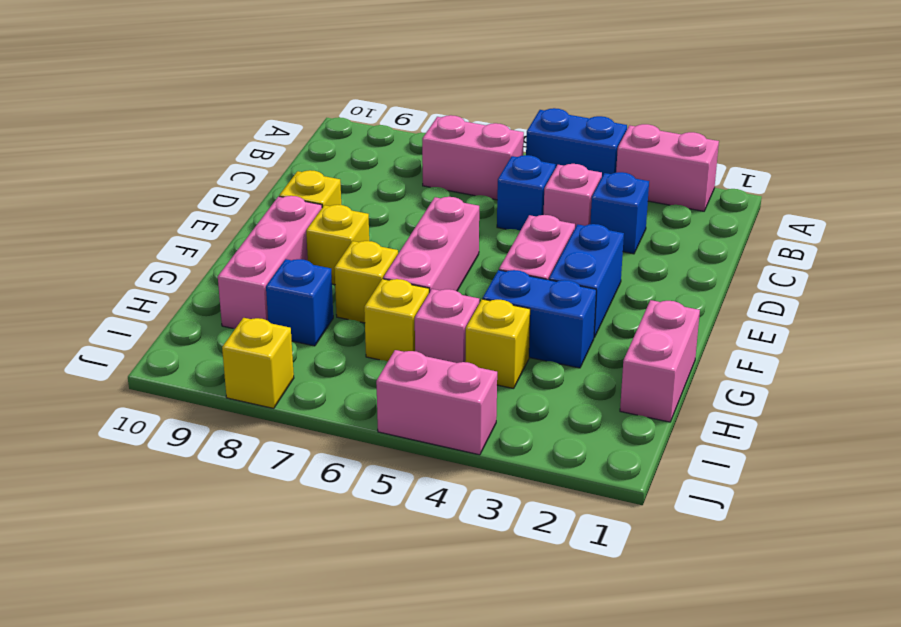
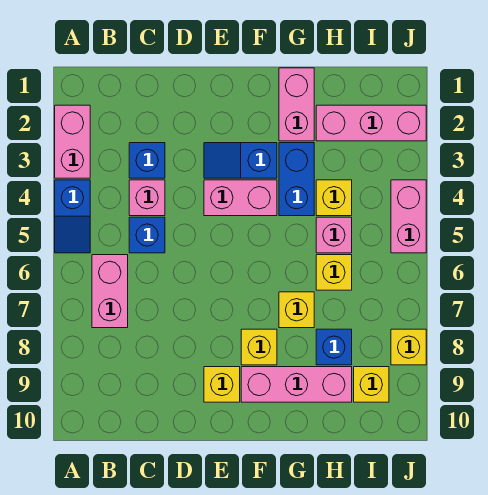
blue 1x2 brick [526,108,627,176] -> blue 1x2 slope [55,180,90,253]
blue 1x2 brick [549,224,624,337] -> blue 1x2 slope [204,143,277,178]
pink 1x3 brick [383,197,479,292] -> pink 1x3 brick moved to [316,105,426,141]
pink 1x2 brick [620,300,700,422] -> pink 1x2 brick turned to [279,68,314,141]
none -> yellow 1x1 brick [354,367,389,402]

